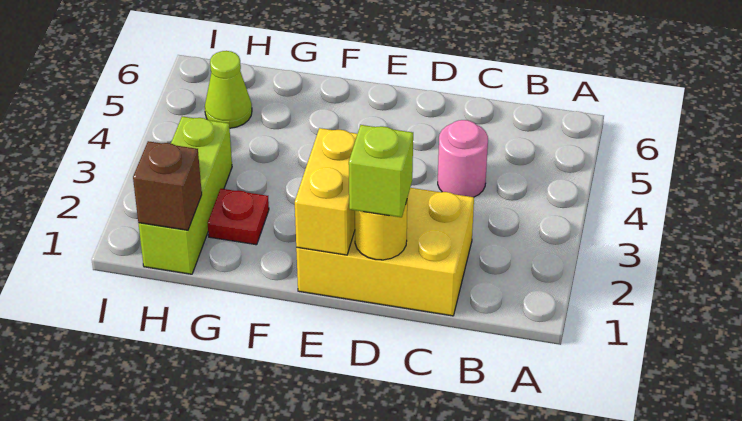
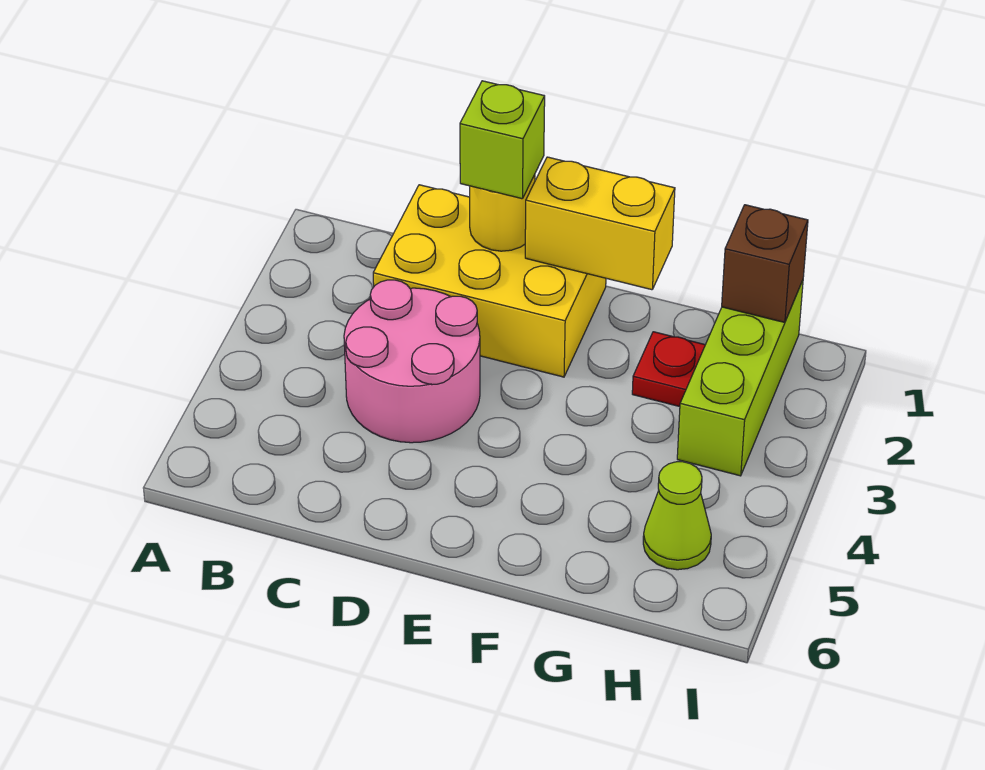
pink 1x1 round brick [438,120,488,197] -> pink 2x2 round brick [344,280,480,443]
yellow 1x2 brick [295,128,357,255] -> yellow 1x2 brick turned to [525,157,675,290]

